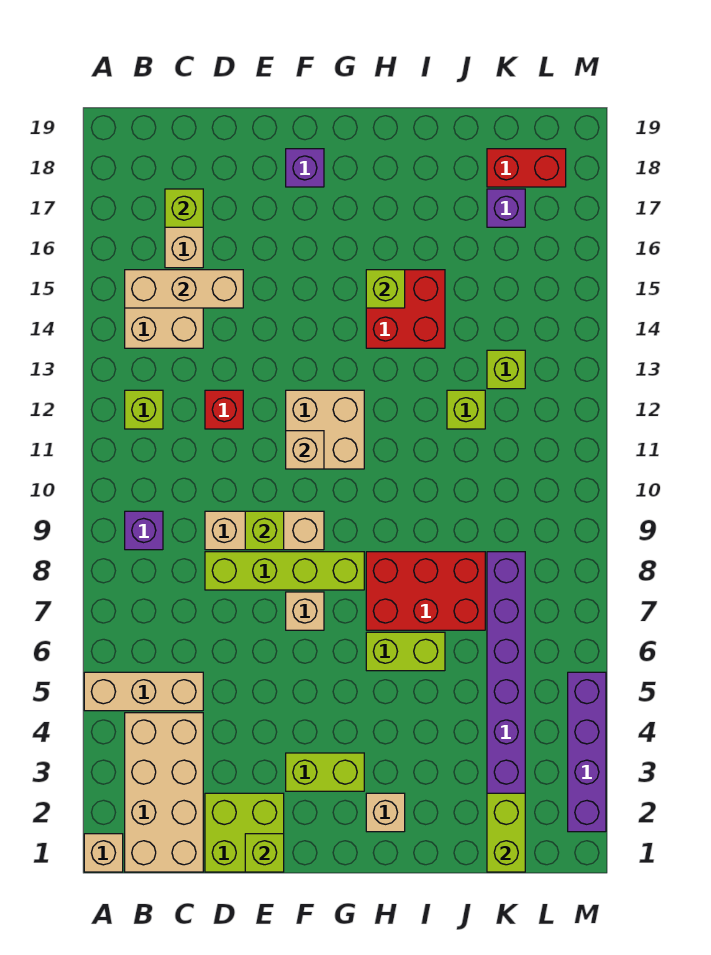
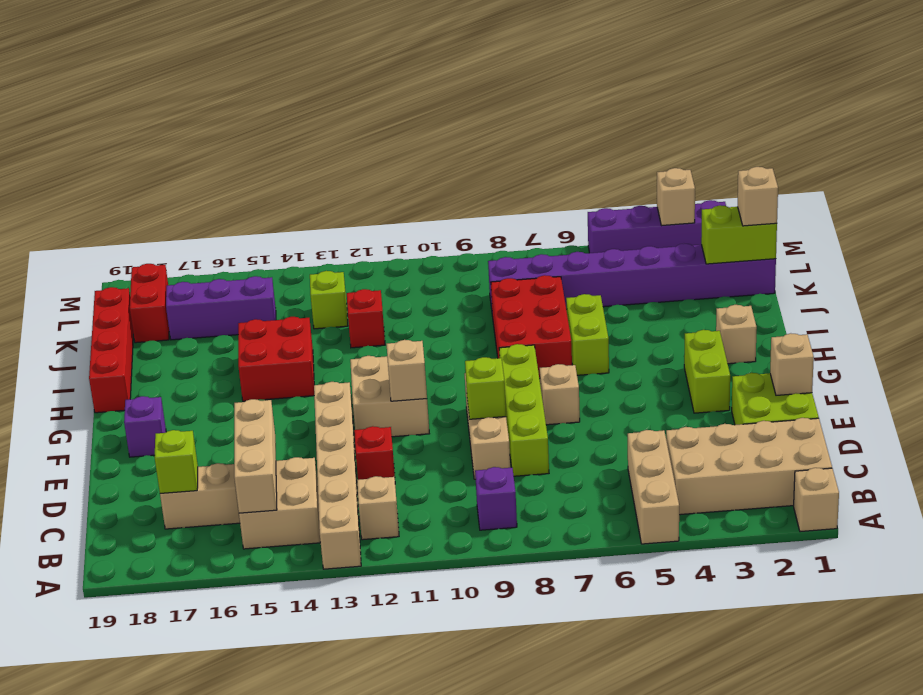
none -> tan 1x6 brick [314,382,361,569]
lime 1x1 brick [125,390,163,429] -> tan 1x1 brick [357,476,399,540]
lime 1x1 brick [245,834,284,872] -> tan 1x1 brick [770,333,814,395]
lime 1x1 brick [366,270,405,308] -> none
none -> red 1x4 brick [89,287,133,413]
lime 1x1 brick [447,390,485,429] -> red 1x1 brick [347,289,385,348]
none -> tan 1x1 brick [738,167,778,226]
purple 1x1 brick [487,189,525,227] -> purple 1x3 brick [166,276,276,340]
none -> tan 1x1 brick [657,168,695,225]

